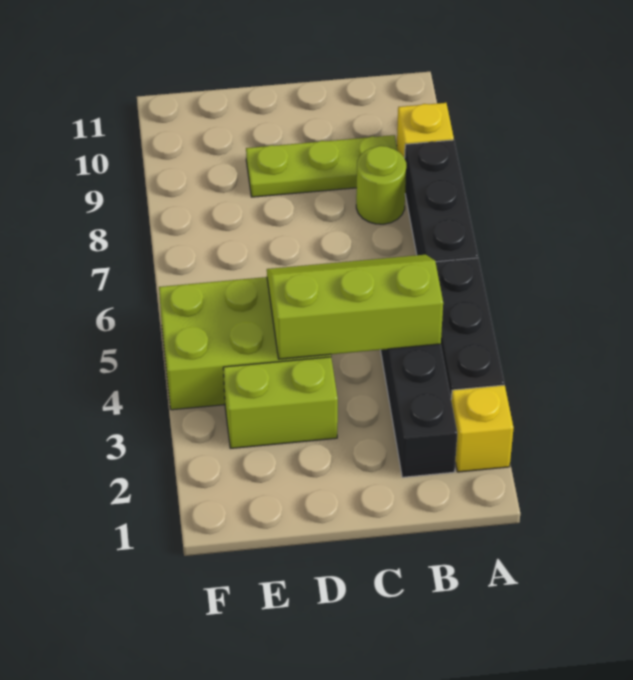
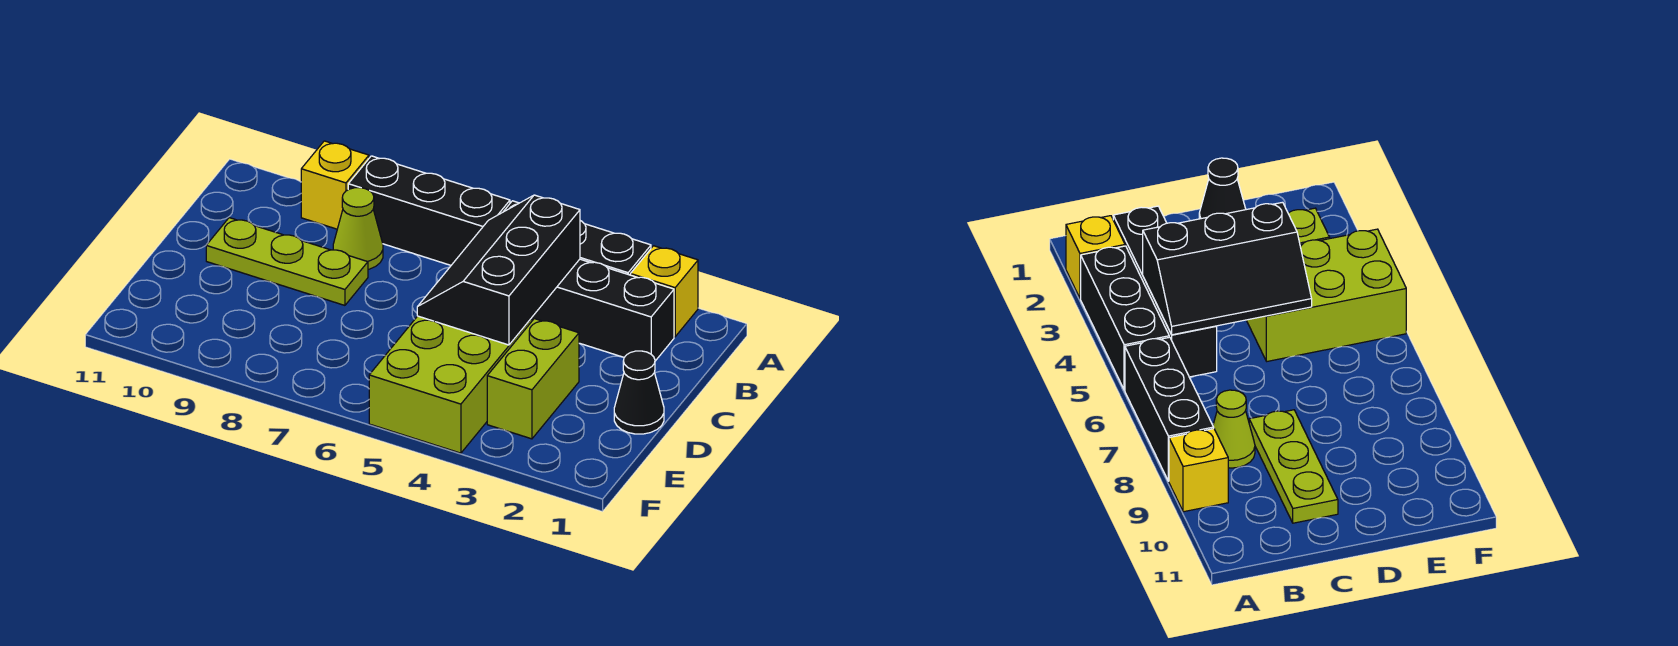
lime 2x3 slope [267,255,443,359] -> black 2x3 slope [417,195,580,345]
lime 1x1 round brick [356,146,406,224] -> lime 1x1 cone [333,188,383,269]
lime 1x3 plate [246,135,398,197] -> lime 1x3 plate turned to [206,218,368,305]
none -> black 1x1 cone [614,351,664,434]

